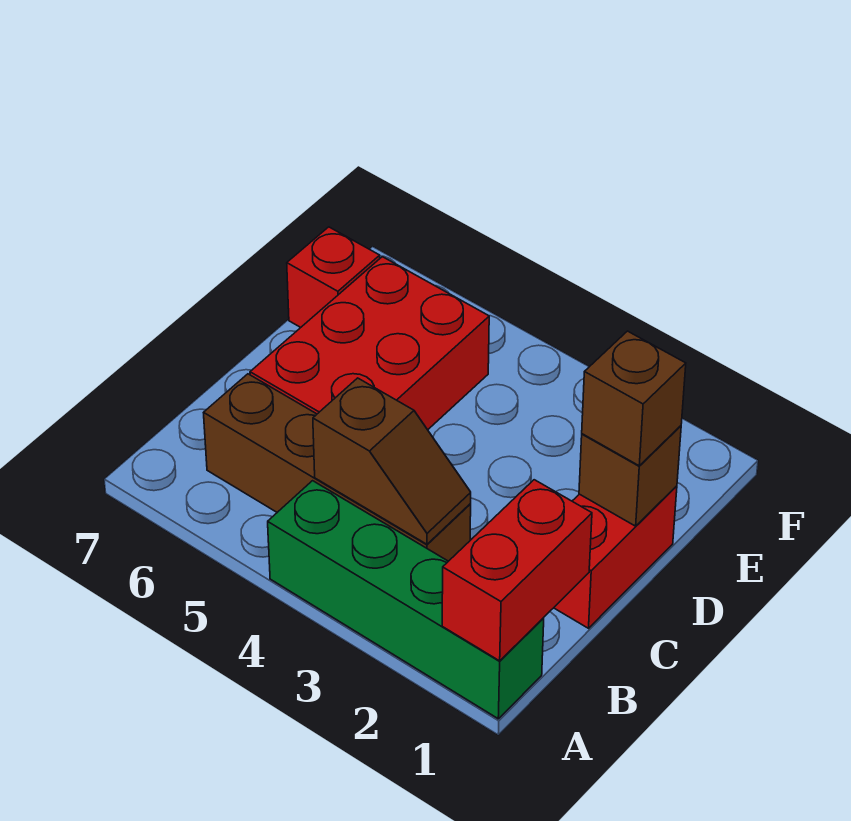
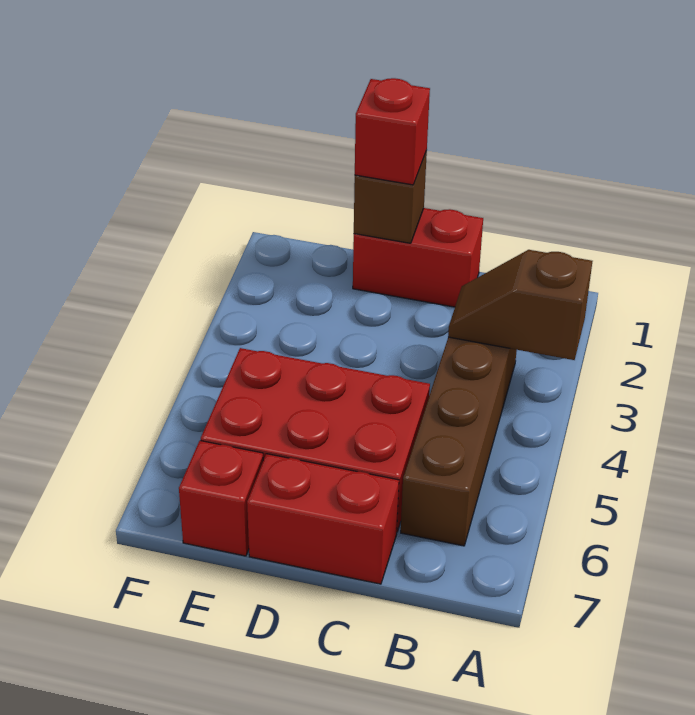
green 1x4 brick [268,481,544,719] -> none
red 1x2 brick [442,480,592,661] -> red 1x2 brick moved to [247,454,399,584]
brown 1x2 slope [313,378,471,544] -> brown 1x2 slope turned to [448,250,592,360]
brown 1x1 brick [582,331,686,466] -> red 1x1 brick [355,78,430,185]

